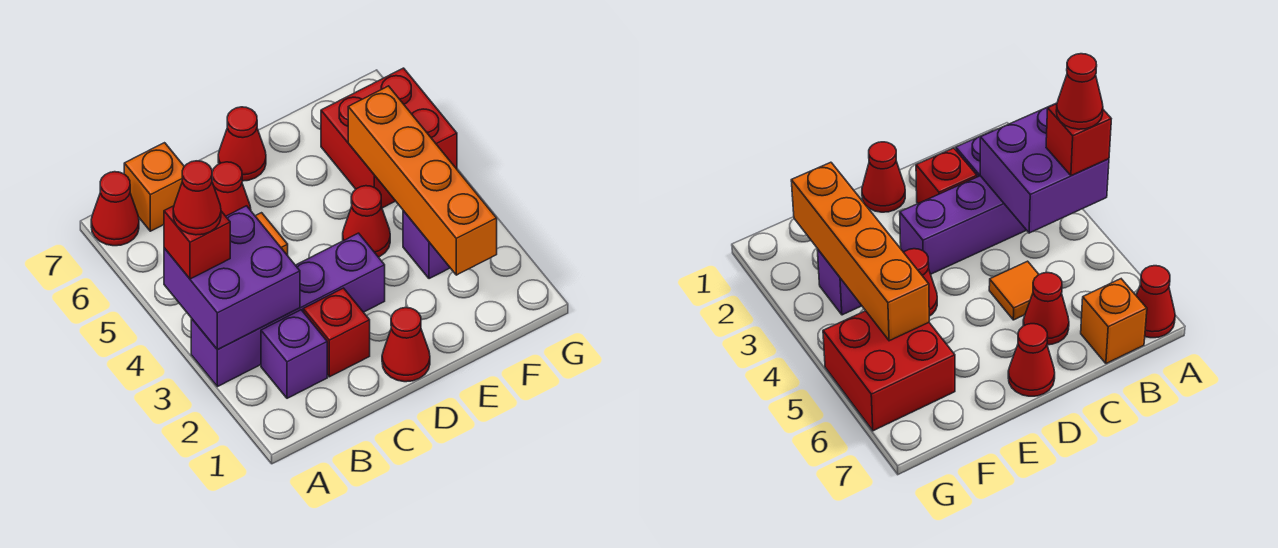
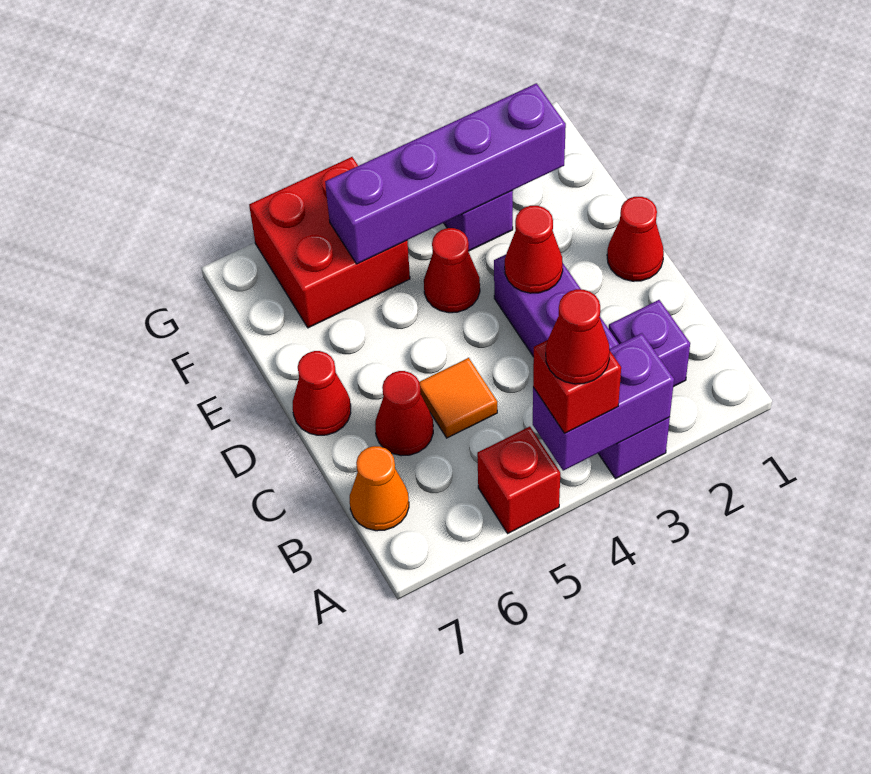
purple 2x2 brick [164,206,300,349] -> purple 1x2 brick [533,333,674,471]
red 1x1 cone [91,172,139,246] -> red 1x1 cone moved to [505,206,563,293]
orange 1x1 brick [124,143,184,231] -> orange 1x1 cone [350,446,409,531]
red 1x1 brick [303,288,370,377] -> red 1x1 brick moved to [477,427,560,533]
orange 1x4 brick [348,86,497,275] -> purple 1x4 brick [325,83,566,264]

